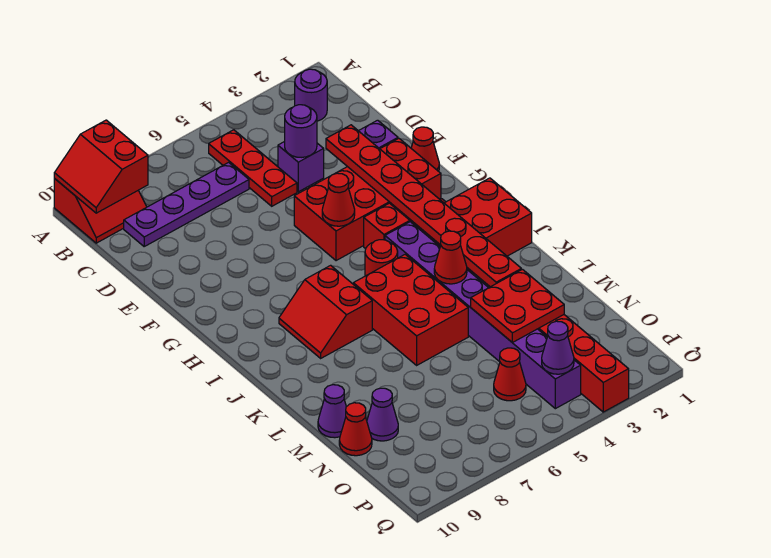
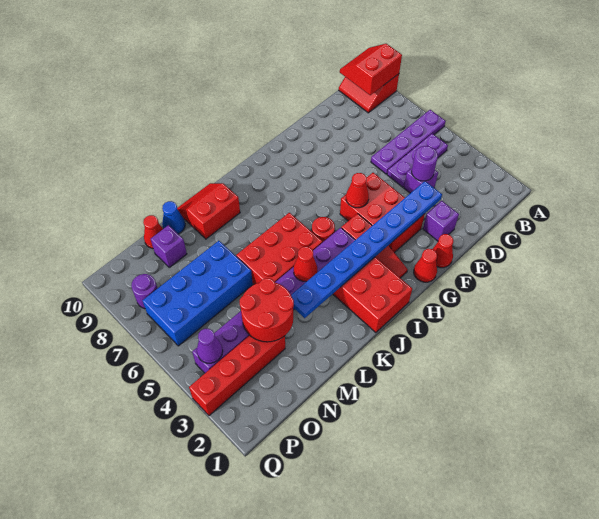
purple 1x1 round brick [295,69,327,121] -> purple 1x1 round brick moved to [131,274,158,309]
red 1x3 plate [209,130,297,206] -> purple 1x3 plate [387,134,448,187]
purple 1x4 plate [124,162,249,246] -> purple 1x4 plate turned to [371,110,446,174]
red 1x8 plate [326,125,521,287] -> blue 1x8 plate [291,181,442,318]
red 2x4 brick [294,139,441,261] -> red 2x3 brick [340,173,425,253]
red 2x2 slope [279,265,372,358] -> red 2x2 slope moved to [177,183,240,239]
red 2x2 plate [471,269,564,342] -> red 2x2 round brick [240,278,294,342]
none -> blue 2x4 brick [142,241,253,346]
purple 1x1 cone [318,385,346,438] -> blue 1x1 cone [162,201,185,234]
purple 1x1 cone [367,388,398,441] -> purple 1x1 brick [151,225,187,267]
red 1x1 cone [494,348,526,401] -> red 1x1 cone moved to [414,249,437,282]

